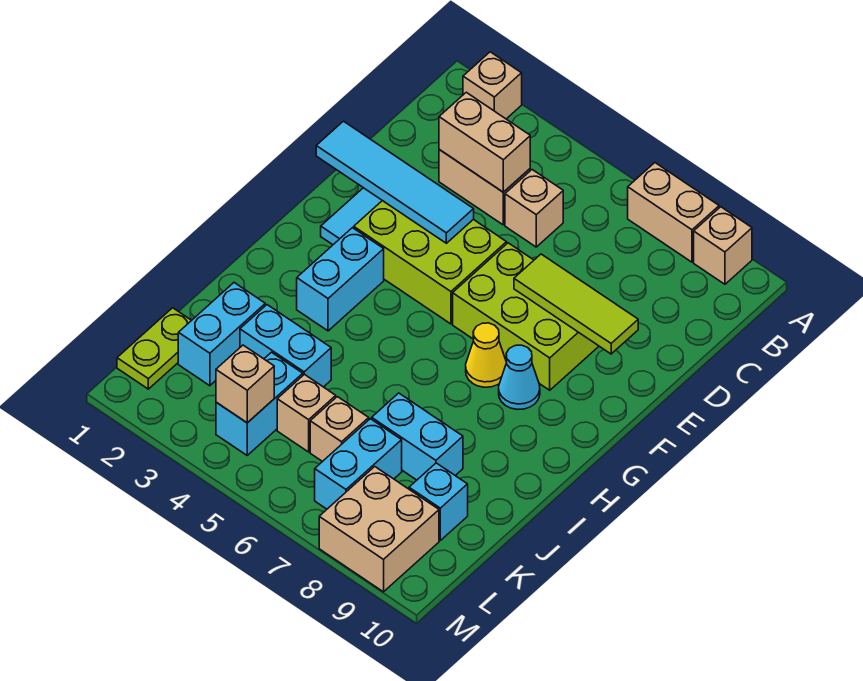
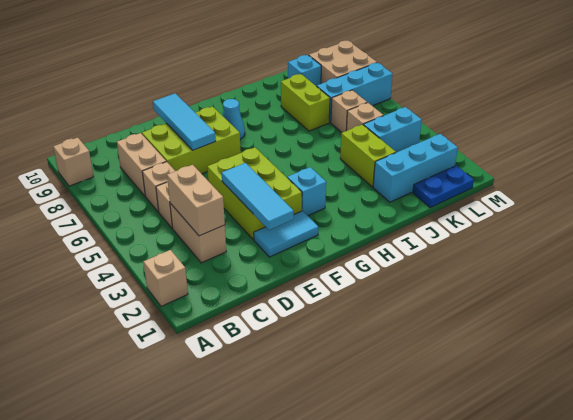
tan 1x2 brick [628,163,719,262] -> tan 1x2 brick moved to [117,133,166,196]
cyan 1x4 tile [316,121,474,243] -> cyan 1x3 tile [222,163,294,230]
lime 2x3 brick [453,243,599,390] -> lime 2x3 brick turned to [142,106,241,174]
lime 1x3 tile [514,254,638,354] -> cyan 1x3 tile [153,93,216,150]
cyan 1x2 brick [297,228,384,331] -> cyan 1x1 brick [287,167,326,216]
yellow 1x1 cone [466,323,506,387] -> none
cyan 1x2 brick [178,283,265,386] -> cyan 1x3 brick [373,134,458,202]
cyan 1x2 brick [240,305,331,387] -> lime 1x2 brick [340,124,396,187]
cyan 1x2 brick [372,393,463,480] -> lime 1x2 brick [281,74,330,131]
lime 1x2 plate [117,308,192,389] -> blue 1x2 plate [413,166,474,207]
cyan 1x2 brick [315,419,402,509] -> cyan 1x3 brick [317,63,393,122]
tan 1x1 brick [216,345,274,423] -> tan 1x1 brick moved to [142,162,175,212]

